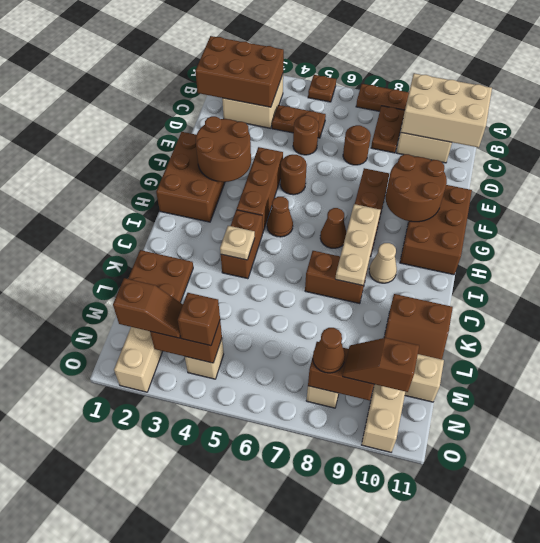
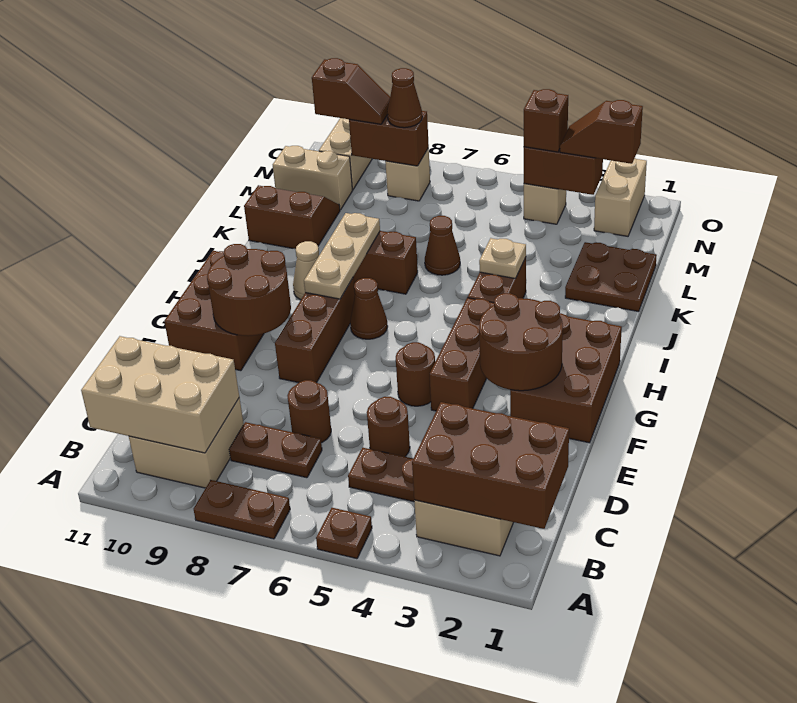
brown 1x2 plate [371,106,405,153] -> brown 1x2 plate turned to [229,422,322,478]
brown 1x1 cone [267,197,293,237] -> brown 1x1 cone moved to [425,216,460,275]

